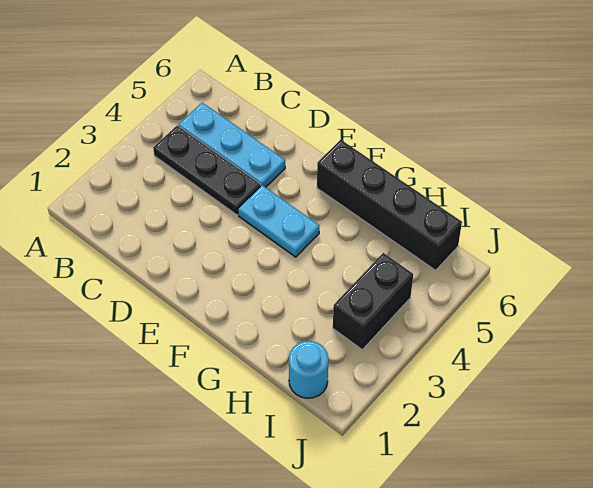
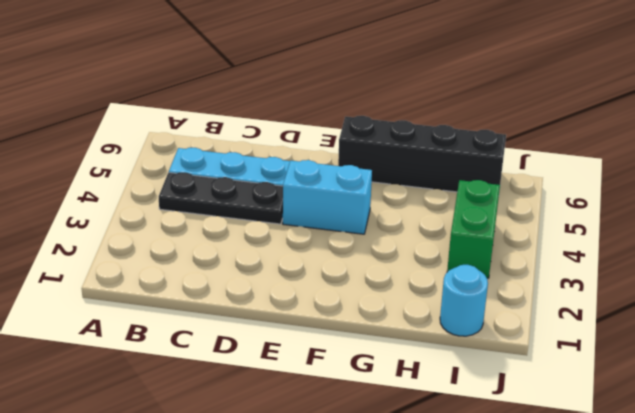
cyan 1x2 plate [238,185,319,257] -> cyan 1x2 brick [283,160,372,234]
black 1x2 brick [333,253,413,350] -> green 1x2 brick [447,180,500,278]

